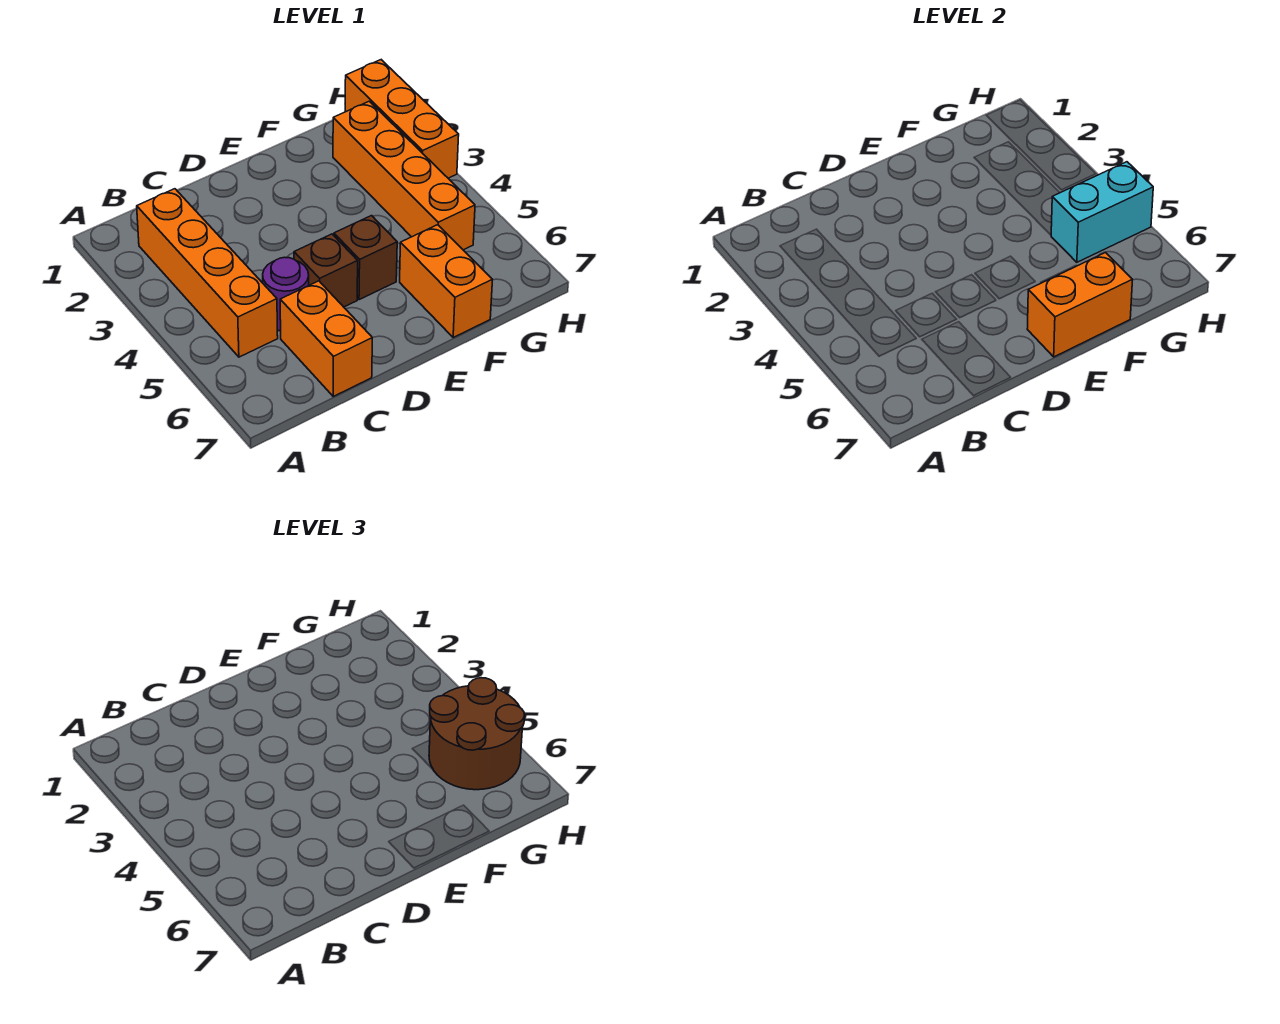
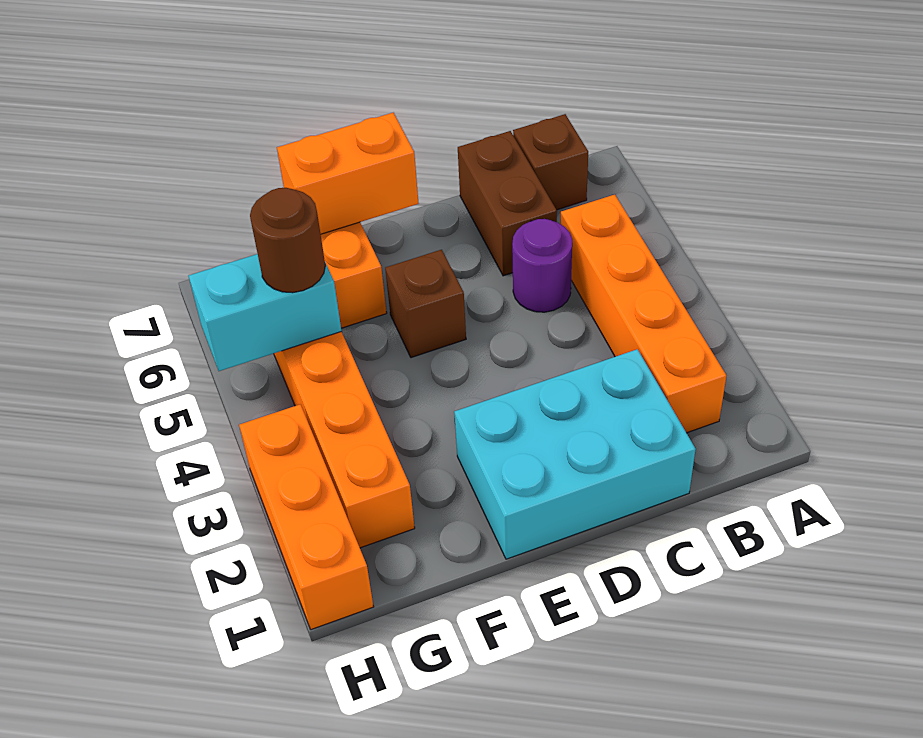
none -> cyan 2x3 brick [454,349,696,559]
orange 1x2 brick [280,281,372,396] -> brown 1x2 brick [458,131,557,276]
brown 1x1 brick [294,234,358,307] -> brown 1x1 brick moved to [513,114,588,210]
brown 2x2 round brick [429,678,525,790] -> brown 1x1 round brick [250,188,325,293]

